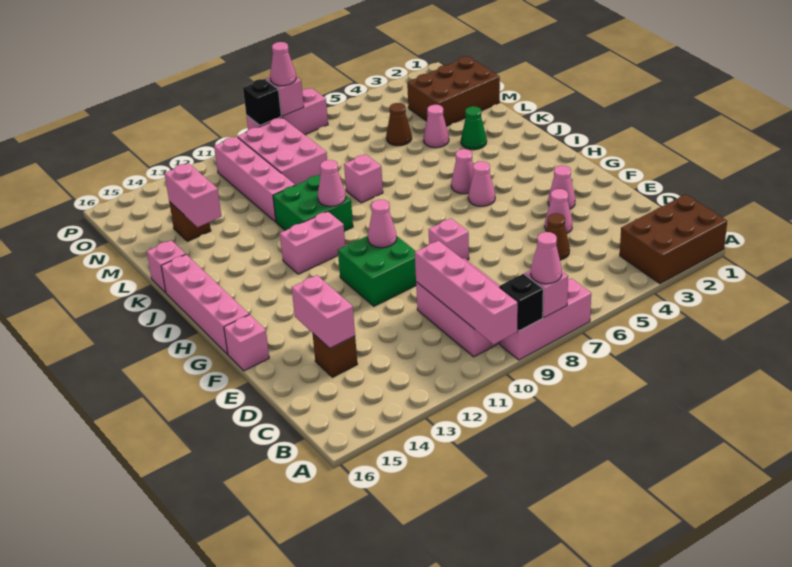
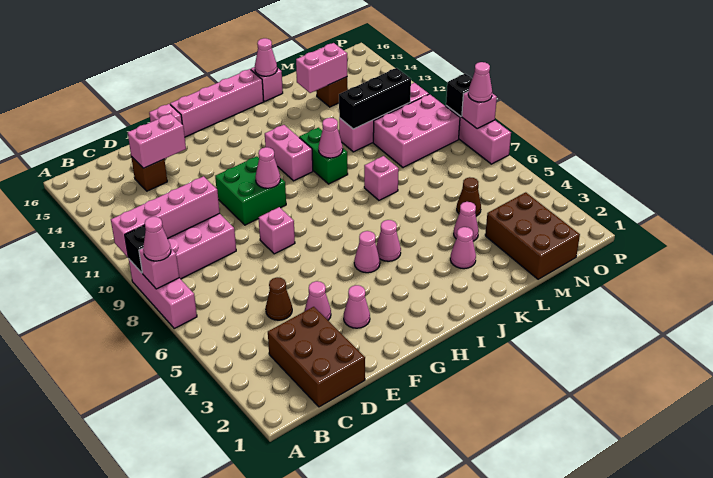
brown 2x3 brick [620,194,727,284] -> brown 2x3 brick moved to [268,307,365,407]
green 2x2 brick [273,175,353,231] -> green 1x2 brick [299,128,348,184]
green 1x1 cone [461,106,487,150] -> pink 1x1 cone [450,227,476,269]
none -> pink 1x1 cone [255,38,277,76]
none -> black 1x3 brick [339,68,411,129]

